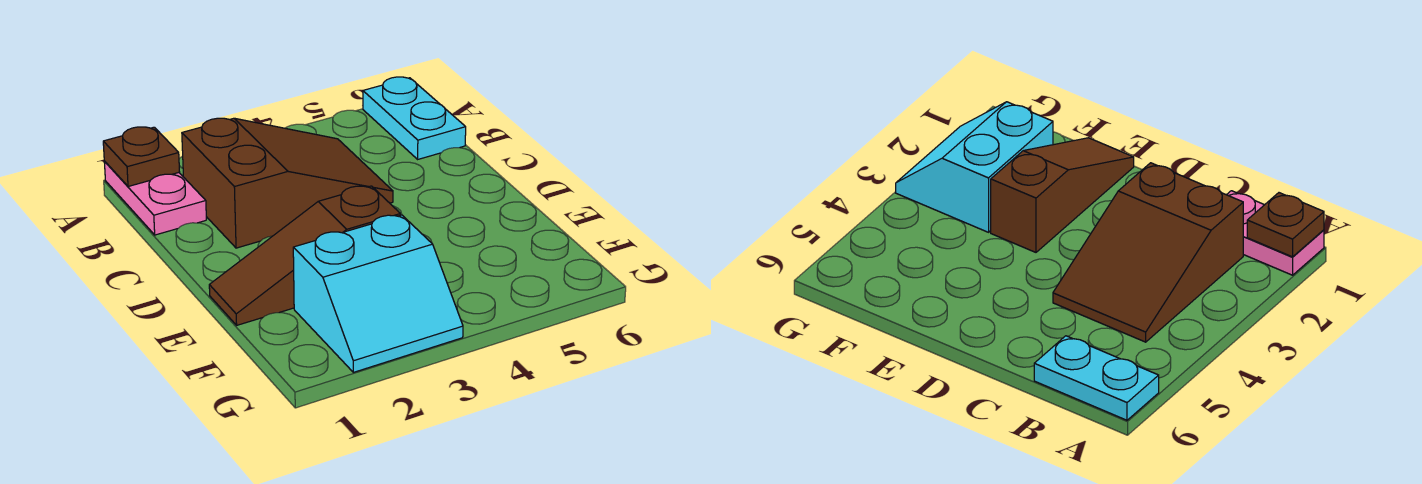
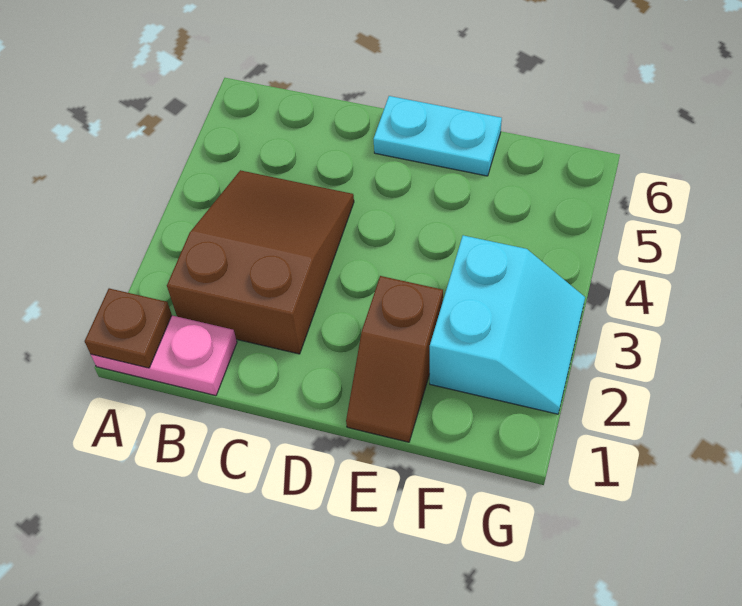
cyan 1x2 plate [363,77,466,159] -> cyan 1x2 plate moved to [373,96,502,176]
brown 1x3 slope [209,186,400,325] -> brown 1x2 slope [346,276,443,442]

